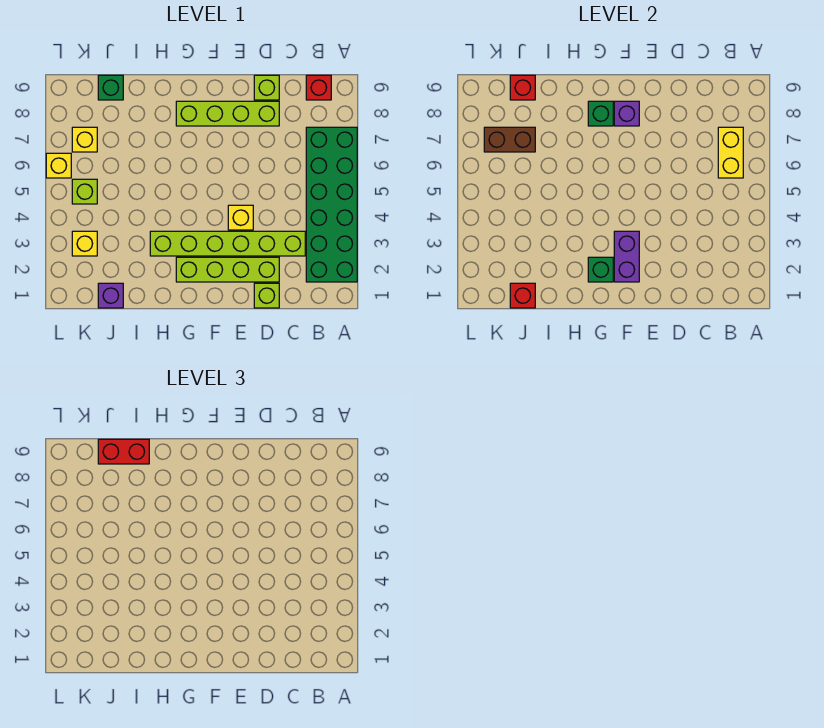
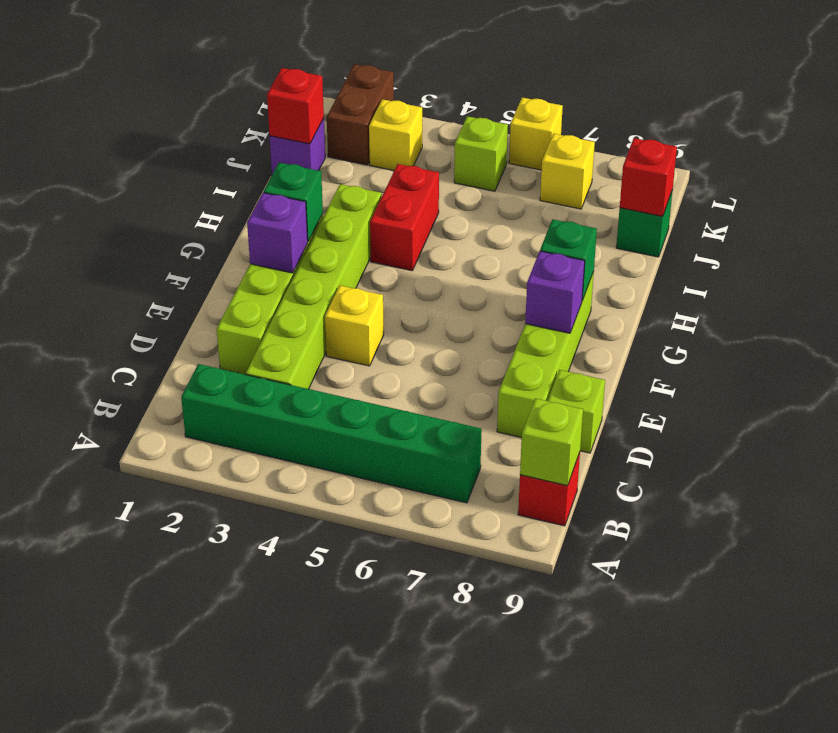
green 2x6 brick [306,127,357,282] -> green 1x6 brick [181,364,482,503]
yellow 1x2 brick [718,127,743,178] -> none
lime 1x1 brick [254,283,279,308] -> lime 1x1 brick moved to [520,398,583,486]
purple 1x2 brick [614,231,639,282] -> purple 1x1 brick [247,193,308,273]
red 1x2 brick [98,439,149,464] -> red 1x2 brick moved to [370,164,439,271]
brown 1x2 brick [484,127,535,152] -> brown 1x2 brick moved to [327,64,394,165]

